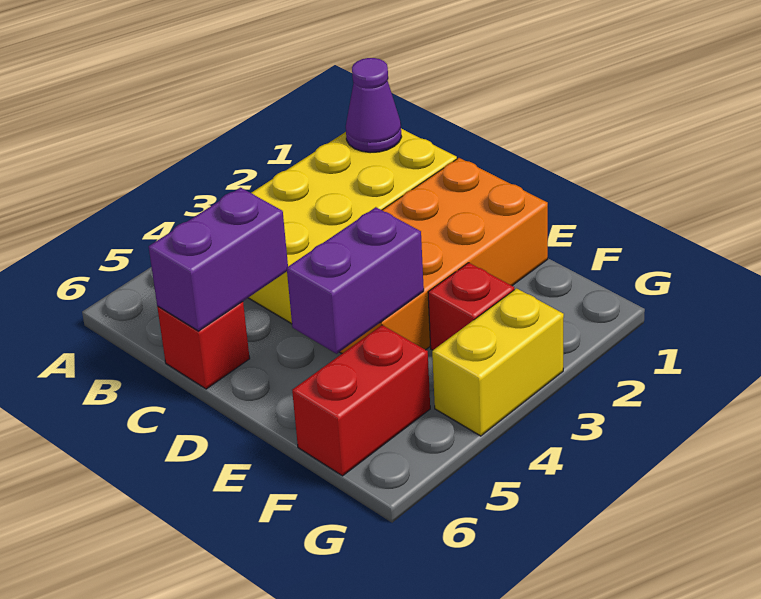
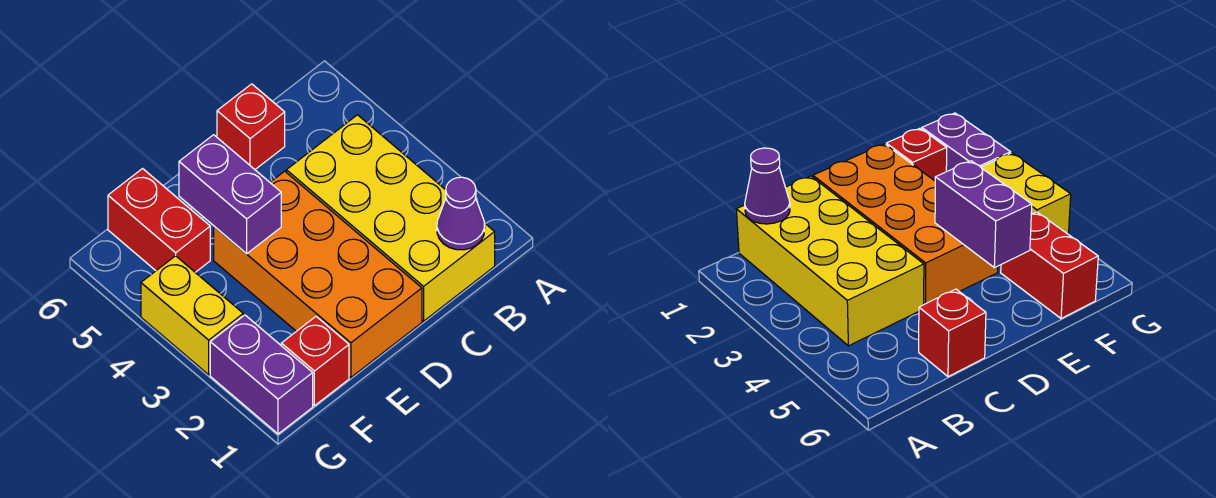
purple 1x2 brick [149,188,288,331] -> purple 1x2 brick moved to [210,315,313,434]
red 1x1 brick [428,263,514,350] -> red 1x1 brick moved to [281,317,349,406]

